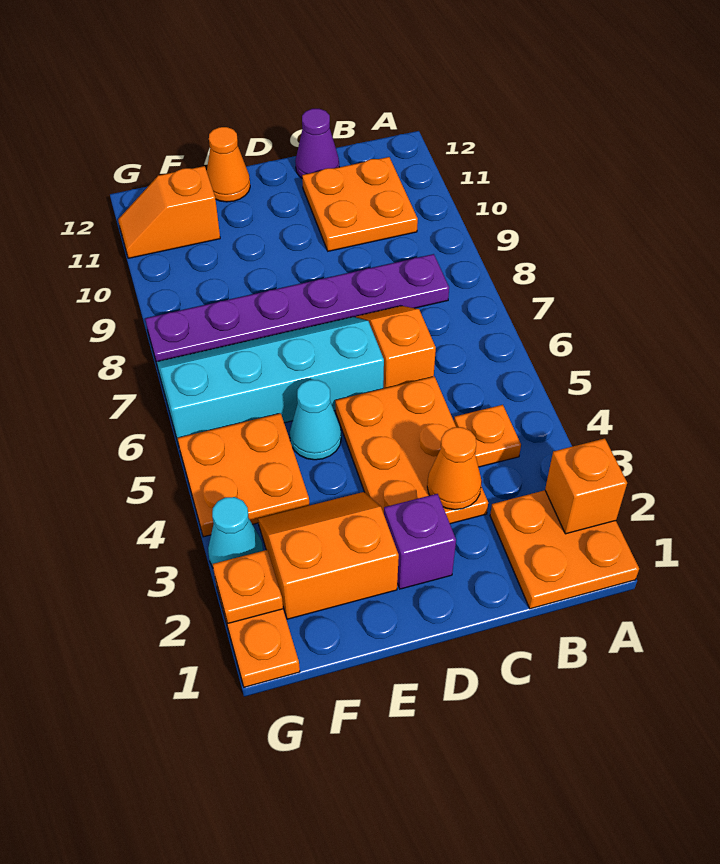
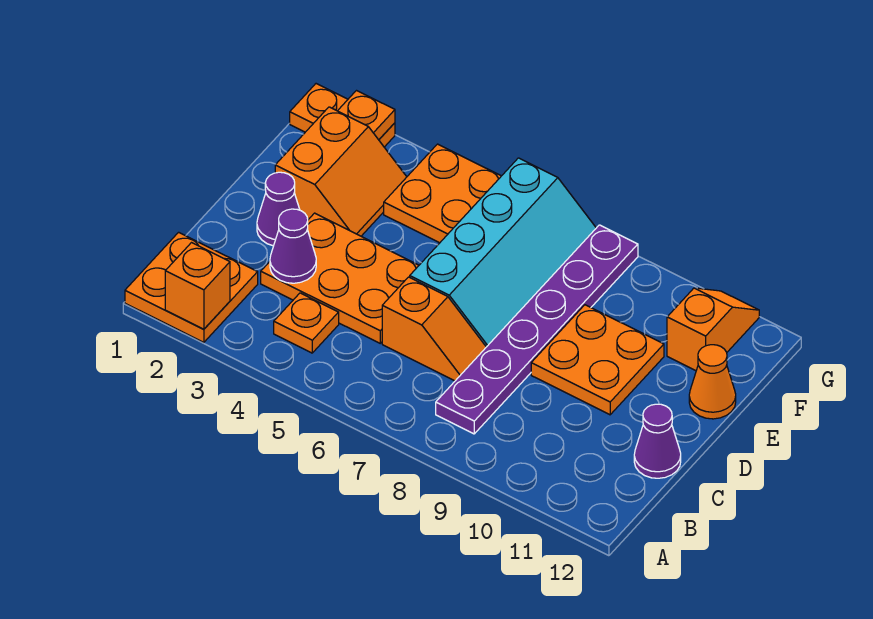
orange 2x2 plate [302,157,418,251] -> orange 2x2 plate moved to [531,305,664,415]
orange 1x1 cone [427,427,482,510] -> purple 1x1 cone [270,209,316,283]
purple 1x1 brick [384,494,456,589] -> purple 1x1 cone [257,172,300,246]
cyan 1x1 cone [290,380,341,460] -> none
cyan 1x1 cone [208,497,263,567] -> none

